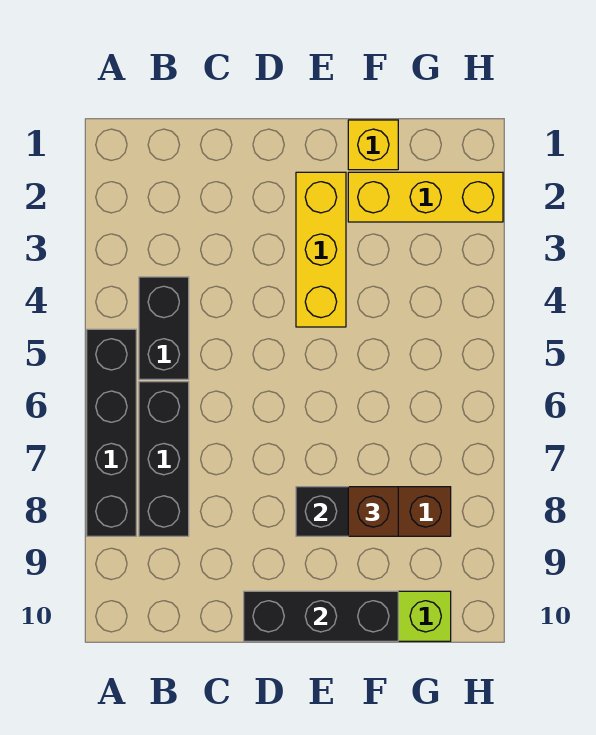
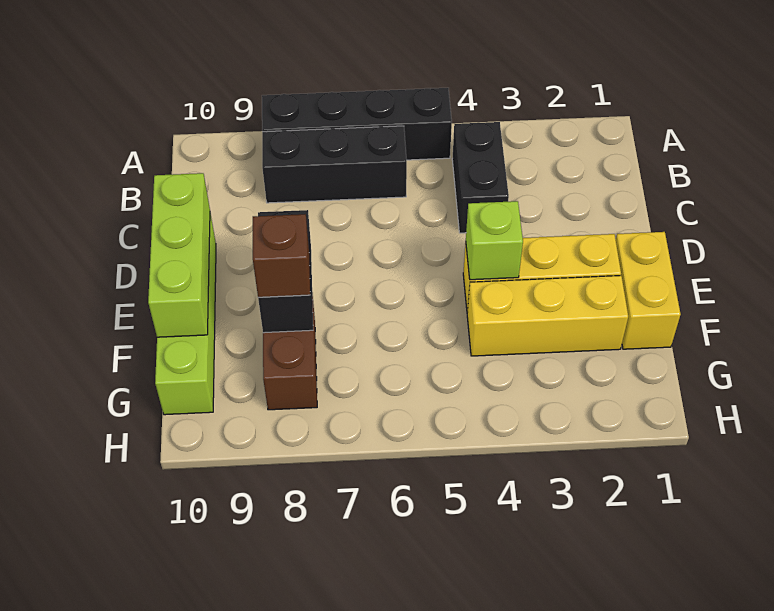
black 1x2 brick [139,277,189,379] -> black 1x2 brick turned to [452,122,509,233]
black 1x3 brick [244,591,398,641] -> lime 1x3 brick [148,173,210,337]
none -> lime 1x1 brick [466,201,523,280]
yellow 1x1 brick [348,120,398,170] -> yellow 1x2 brick [616,232,681,349]
yellow 1x3 brick [348,172,503,222] -> yellow 1x3 brick turned to [467,276,628,356]

